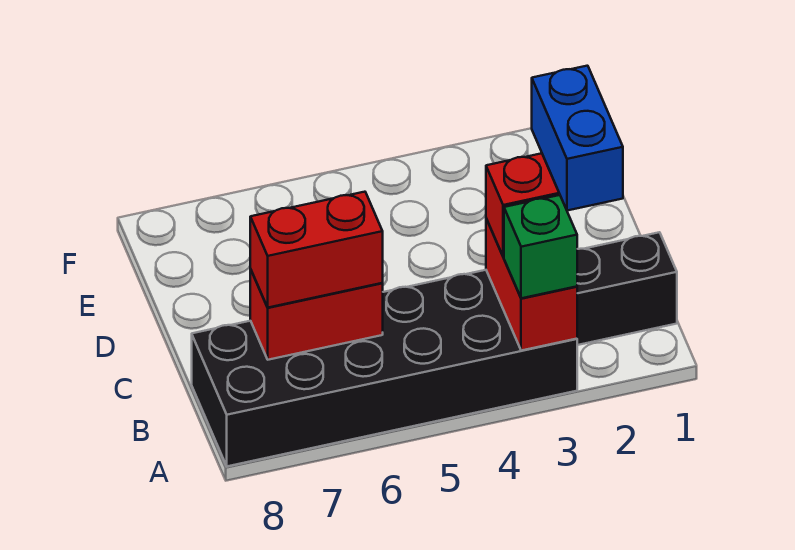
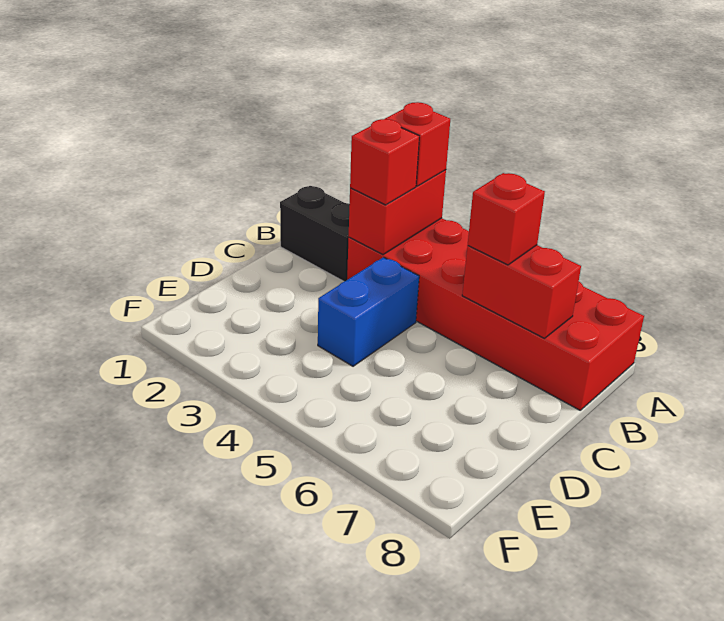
black 2x6 brick [192,270,577,466] -> red 2x6 brick [347,218,644,410]
green 1x1 brick [504,195,577,298] -> red 1x1 brick [385,102,450,186]
red 1x2 brick [250,192,383,308] -> red 1x1 brick [468,173,545,265]
blue 1x2 brick [532,66,623,211] -> blue 1x2 brick moved to [318,257,419,366]

